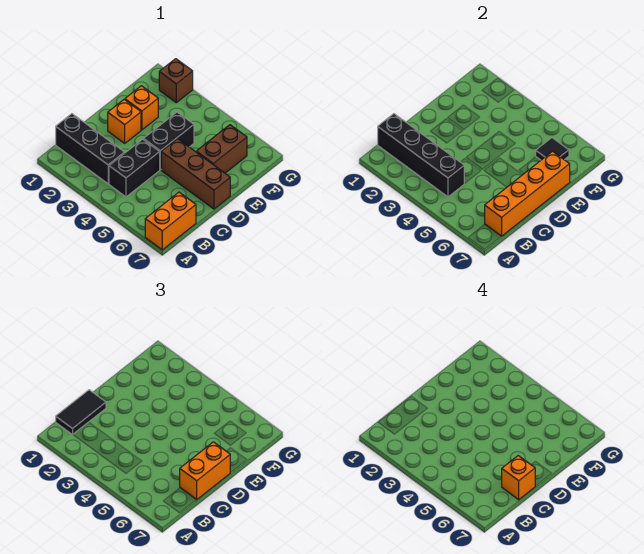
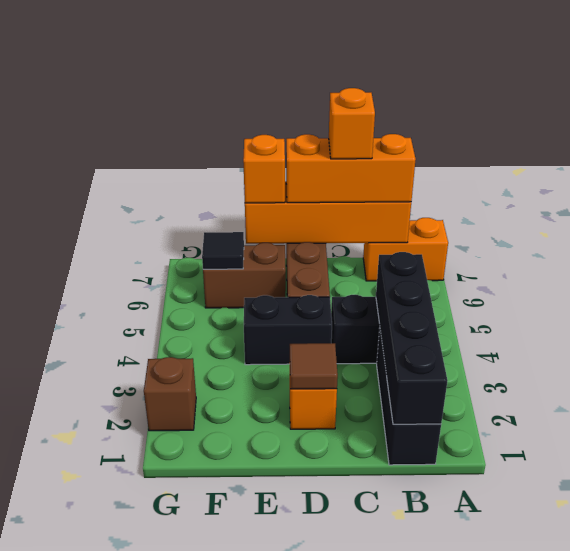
black 1x2 tile [56,390,106,435] -> none
orange 1x2 brick [180,442,230,500] -> orange 1x3 brick [286,134,416,203]
none -> brown 1x1 tile [290,343,338,389]
orange 1x1 brick [125,86,158,130] -> orange 1x1 brick moved to [243,135,285,203]

